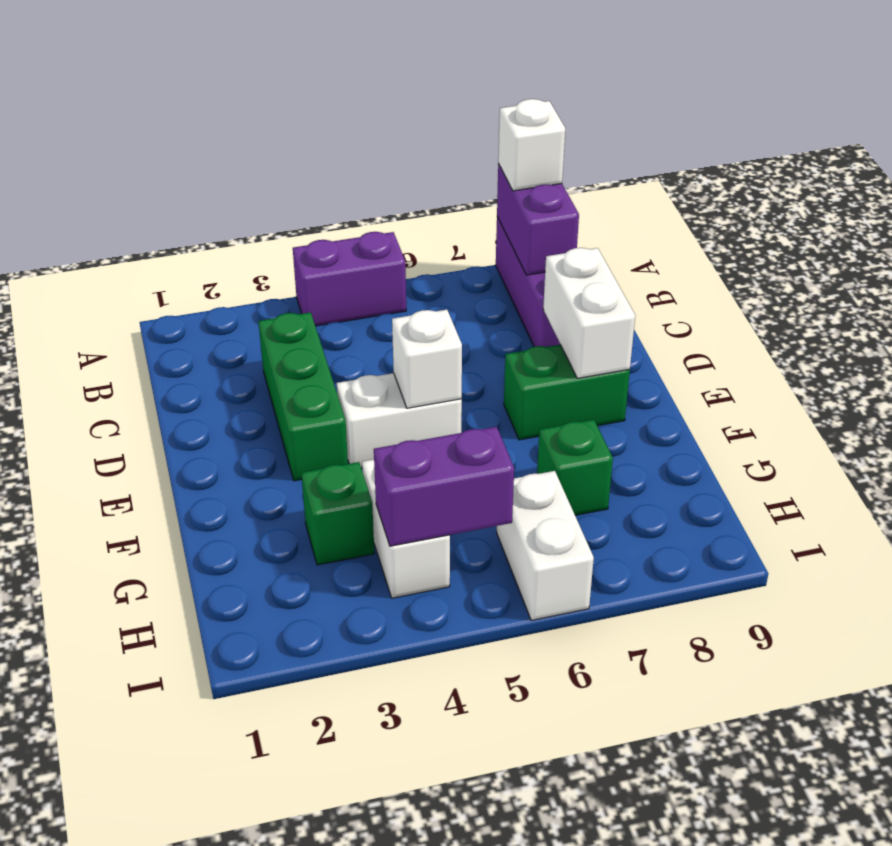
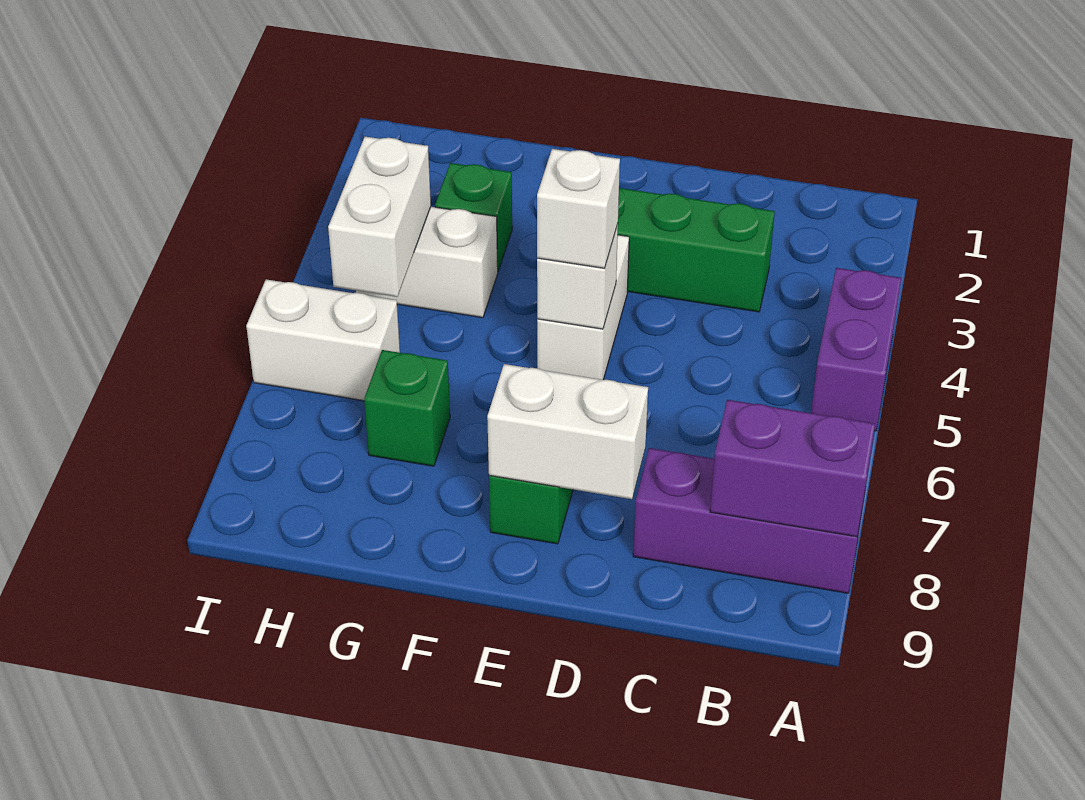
white 1x1 brick [498,99,565,191] -> white 1x1 brick moved to [537,149,620,268]
purple 1x2 brick [374,427,514,546] -> white 1x2 brick [328,137,431,297]

